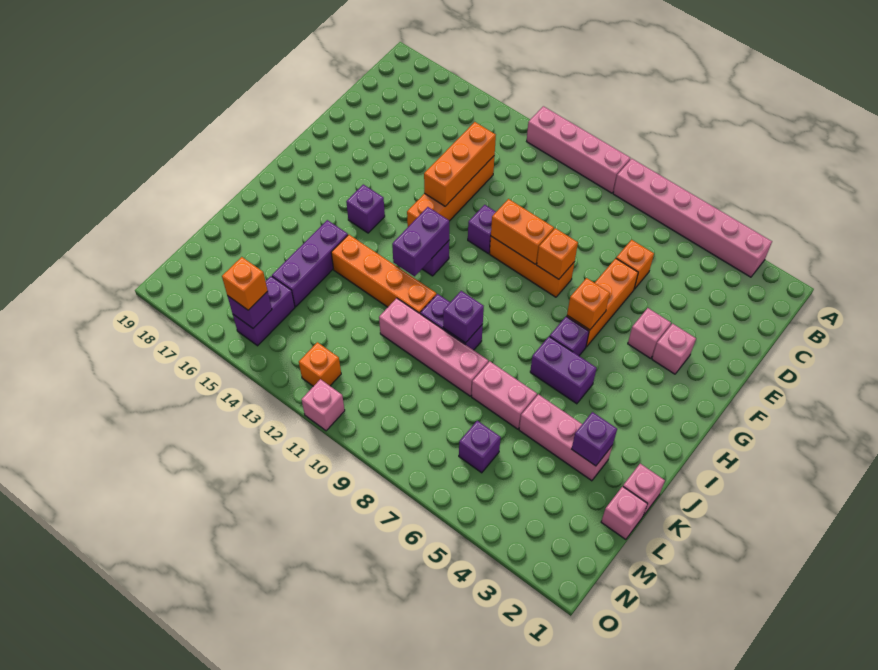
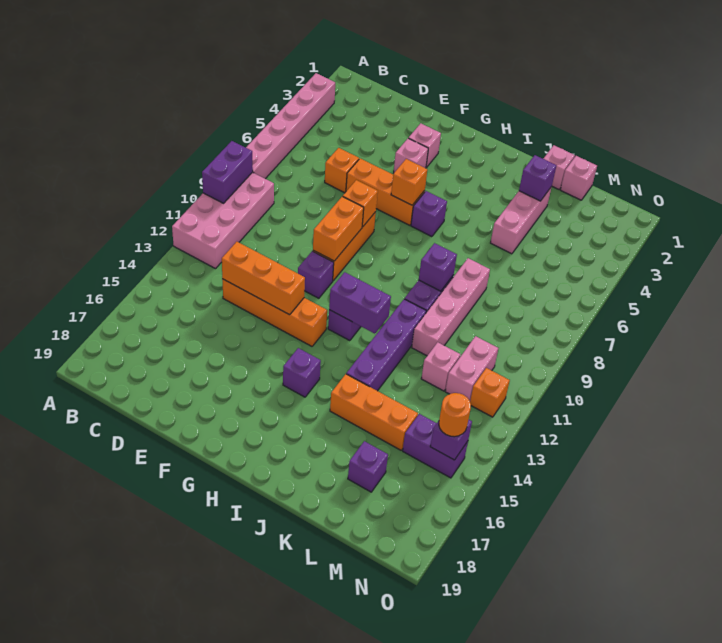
pink 1x4 brick [527,106,630,193] -> pink 2x4 brick [172,172,274,269]
purple 1x2 brick [530,336,597,404] -> purple 1x2 brick moved to [202,141,253,203]
orange 1x4 brick [331,235,436,313] -> purple 1x4 brick [346,299,426,391]
purple 1x3 brick [272,220,348,307] -> orange 1x3 brick [330,374,418,450]
pink 1x2 brick [472,361,537,429] -> pink 1x2 brick moved to [445,336,498,401]
purple 1x1 brick [459,421,501,473] -> purple 1x1 brick moved to [348,441,388,492]
orange 1x1 brick [222,257,268,310] -> orange 1x1 round brick [439,393,471,437]
pink 1x1 brick [301,379,345,431] -> pink 1x1 brick moved to [421,342,460,391]

